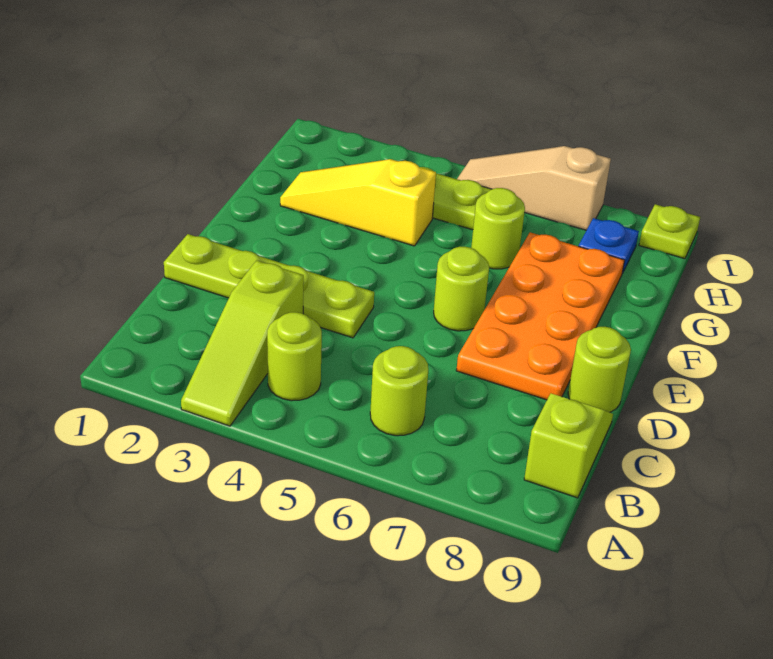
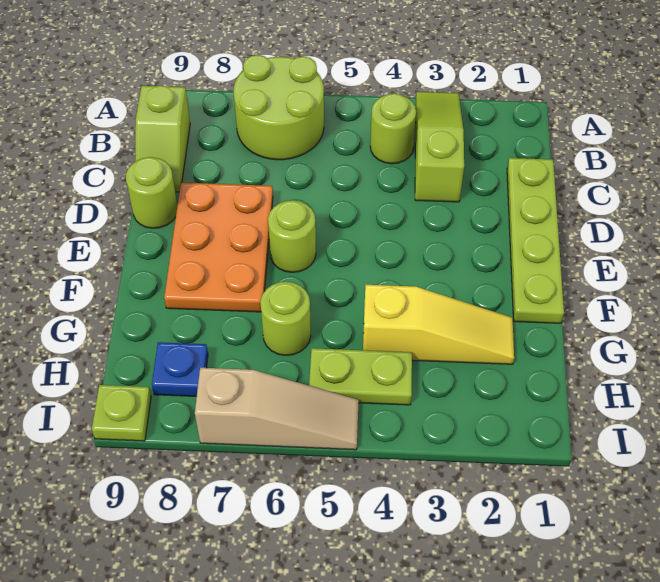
lime 1x1 round brick [370,346,429,436] -> lime 2x2 round brick [234,55,324,160]
lime 1x4 plate [164,234,374,338] -> lime 1x4 plate turned to [507,158,564,323]
orange 2x4 plate [456,232,625,400] -> orange 2x3 plate [164,183,273,312]

